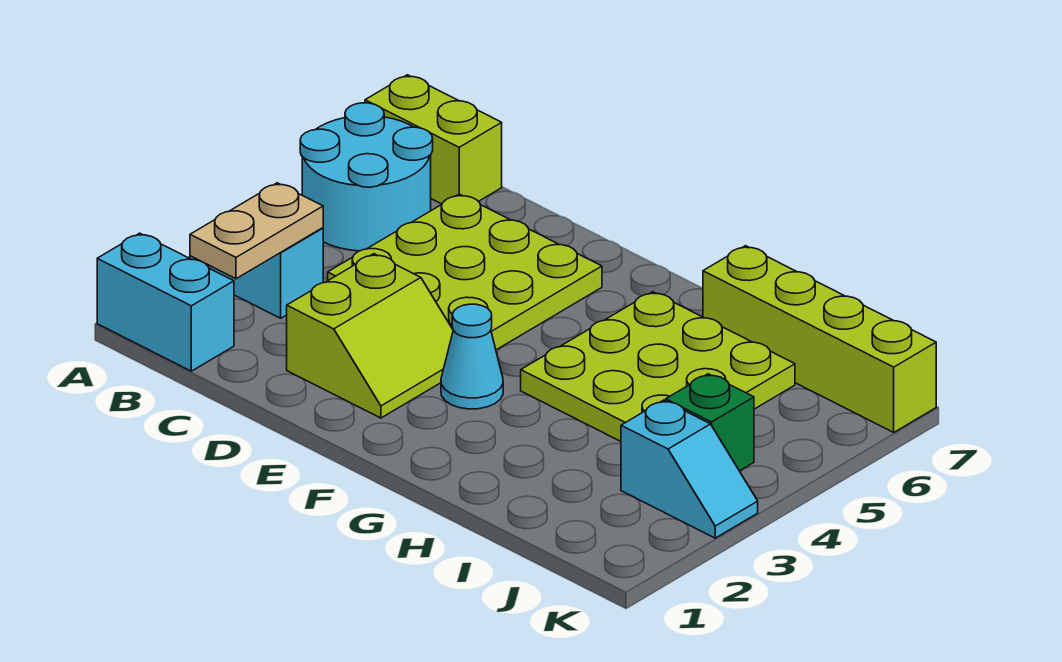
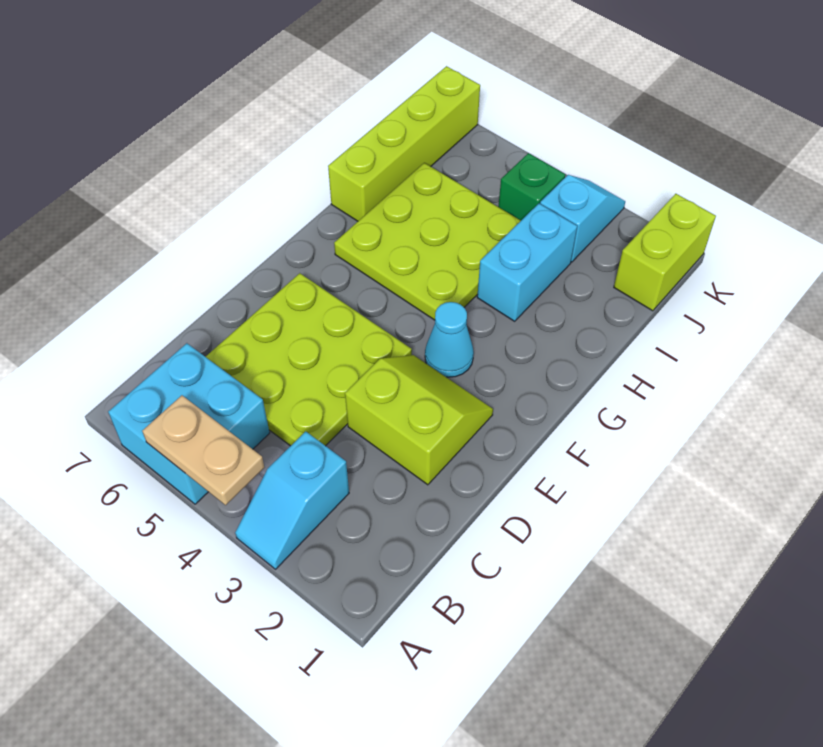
cyan 1x2 brick [97,233,234,371] -> cyan 1x2 brick moved to [477,204,577,321]
cyan 2x2 round brick [300,103,433,251] -> cyan 2x2 brick [108,343,269,504]
lime 1x2 brick [365,75,502,204] -> lime 1x2 brick moved to [614,194,716,311]
tan 1x2 plate [190,183,323,279] -> tan 1x2 plate moved to [142,395,264,505]

